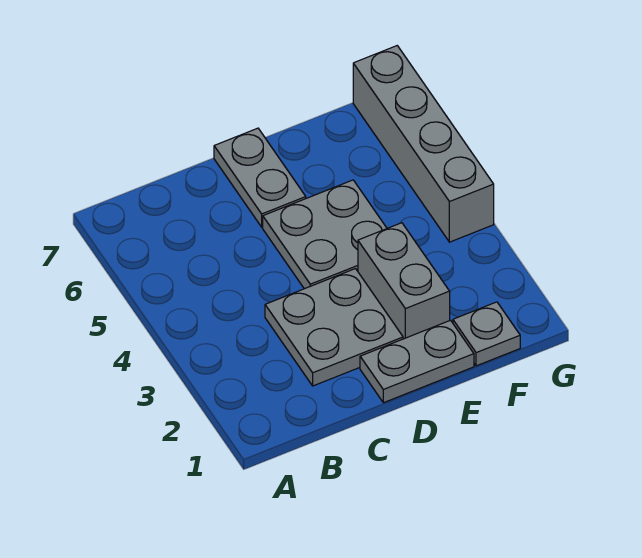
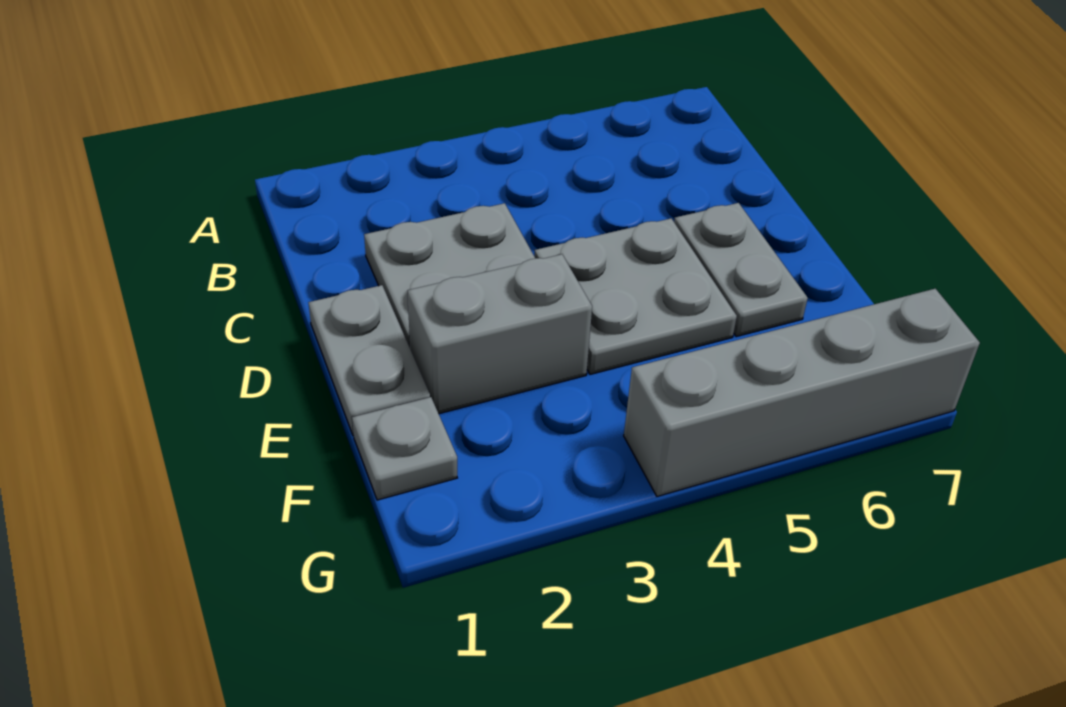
grey 1x2 plate [214,128,306,227] -> grey 1x2 plate turned to [674,203,808,337]

